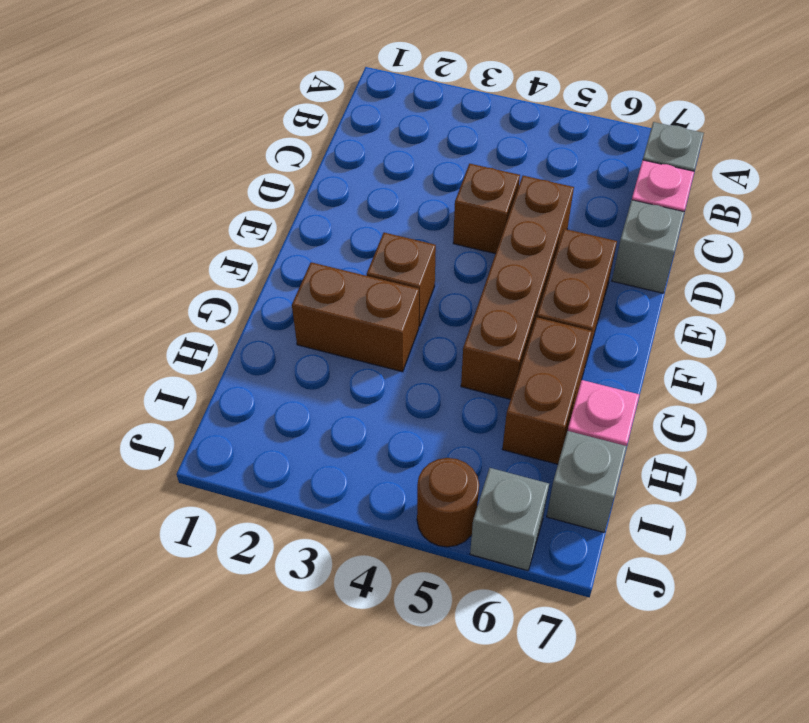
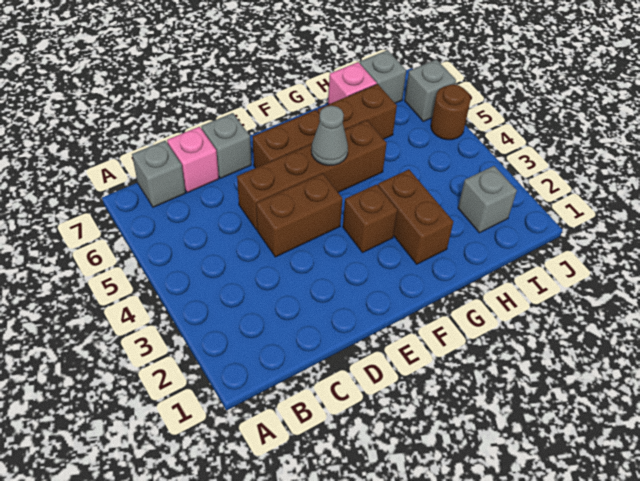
brown 1x1 brick [453,164,520,254] -> brown 1x2 brick [256,173,342,257]
none -> grey 1x1 cone [311,106,348,165]
none -> grey 1x1 brick [458,166,517,233]

